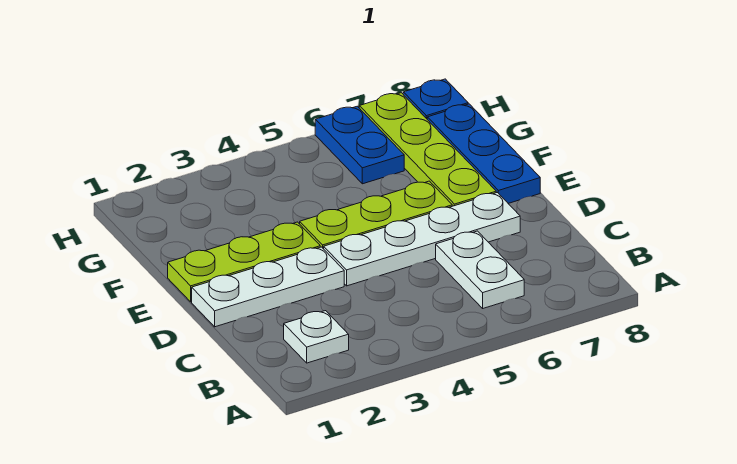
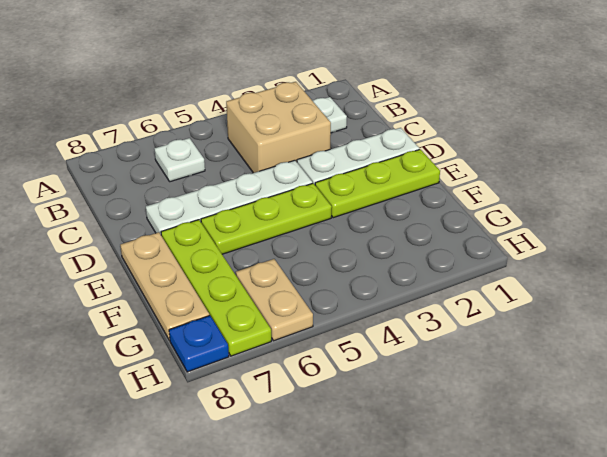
none -> tan 2x2 brick [226,82,331,173]
white 1x2 plate [436,231,524,308] -> white 1x1 plate [154,138,205,182]
blue 1x3 plate [427,104,540,203] -> tan 1x3 plate [120,232,209,341]
blue 1x2 plate [315,106,404,184] -> tan 1x2 plate [236,259,313,341]

